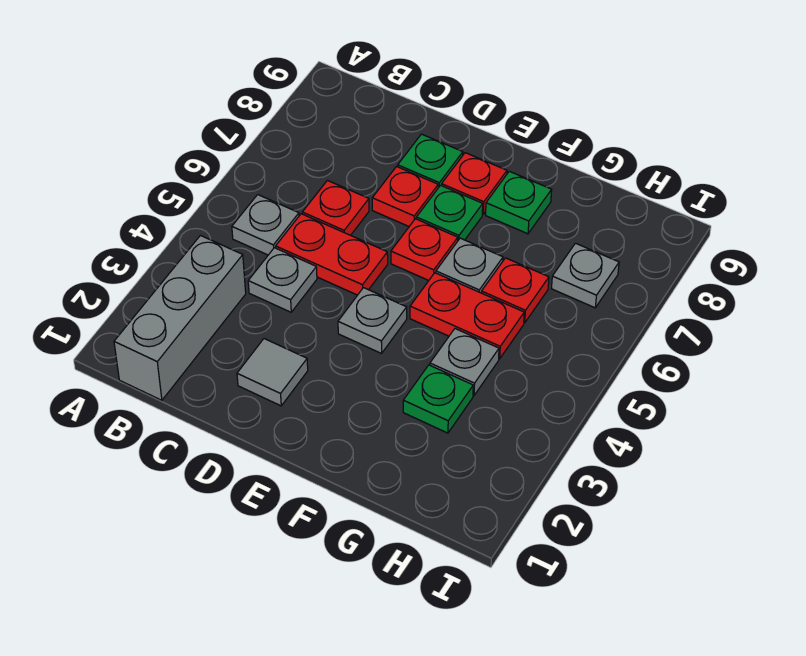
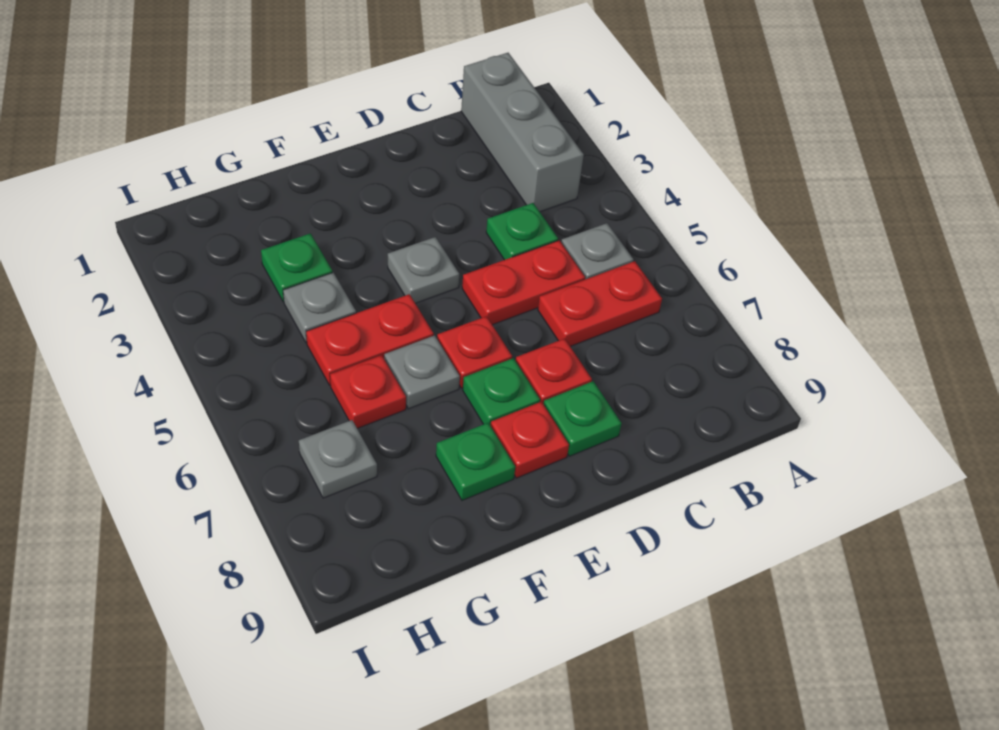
grey 1x1 plate [248,248,317,312] -> green 1x1 plate [486,203,558,260]
red 1x1 plate [302,181,369,235] -> red 1x2 plate [538,261,662,346]
grey 1x1 tile [237,339,308,406] -> none

